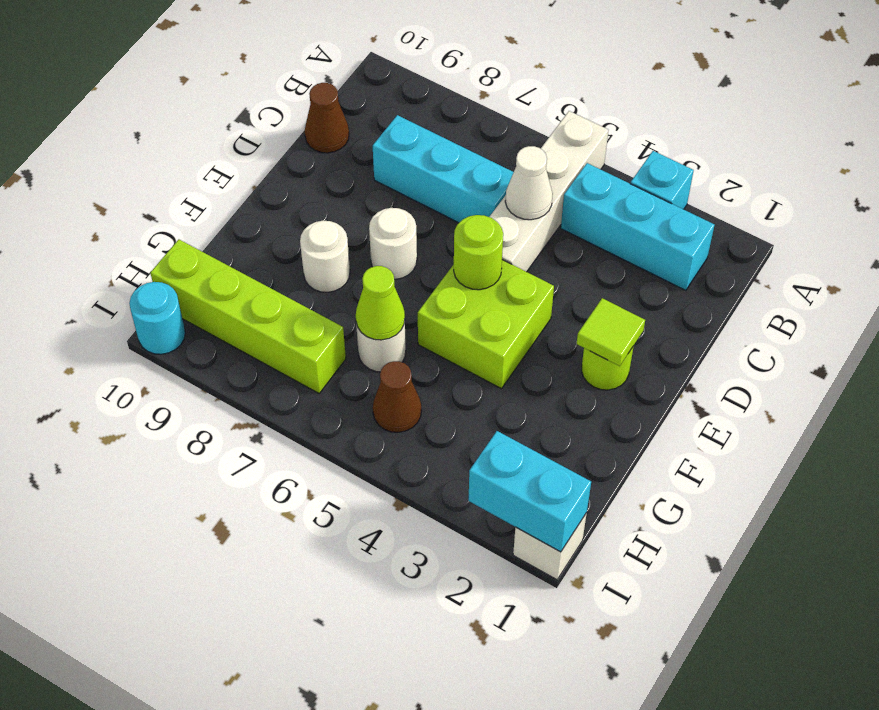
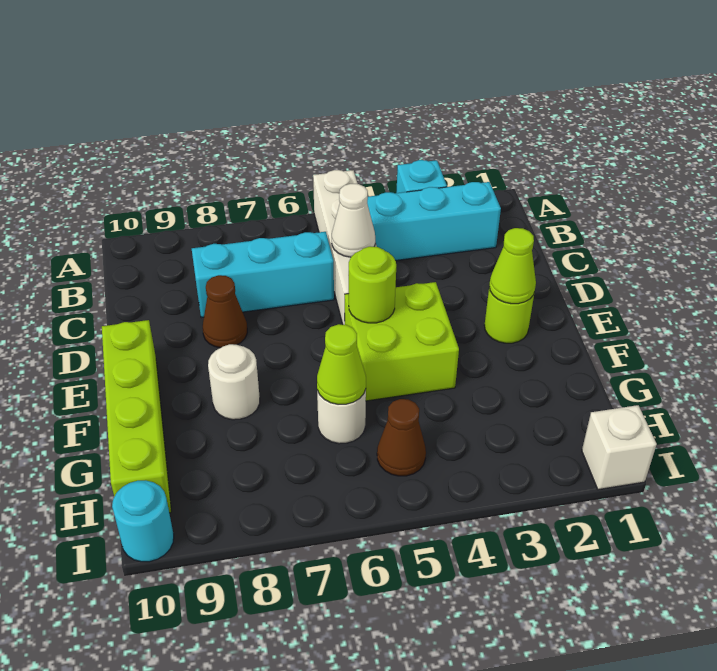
brown 1x1 cone [305,83,349,153] -> brown 1x1 cone moved to [203,275,247,348]
lime 1x1 tile [577,298,645,366] -> lime 1x1 cone [489,228,536,304]
white 1x1 round brick [369,208,417,279] -> none
lime 1x4 brick [150,240,346,393] -> lime 1x4 brick turned to [102,320,171,513]
cyan 1x2 brick [469,431,591,552] -> none

